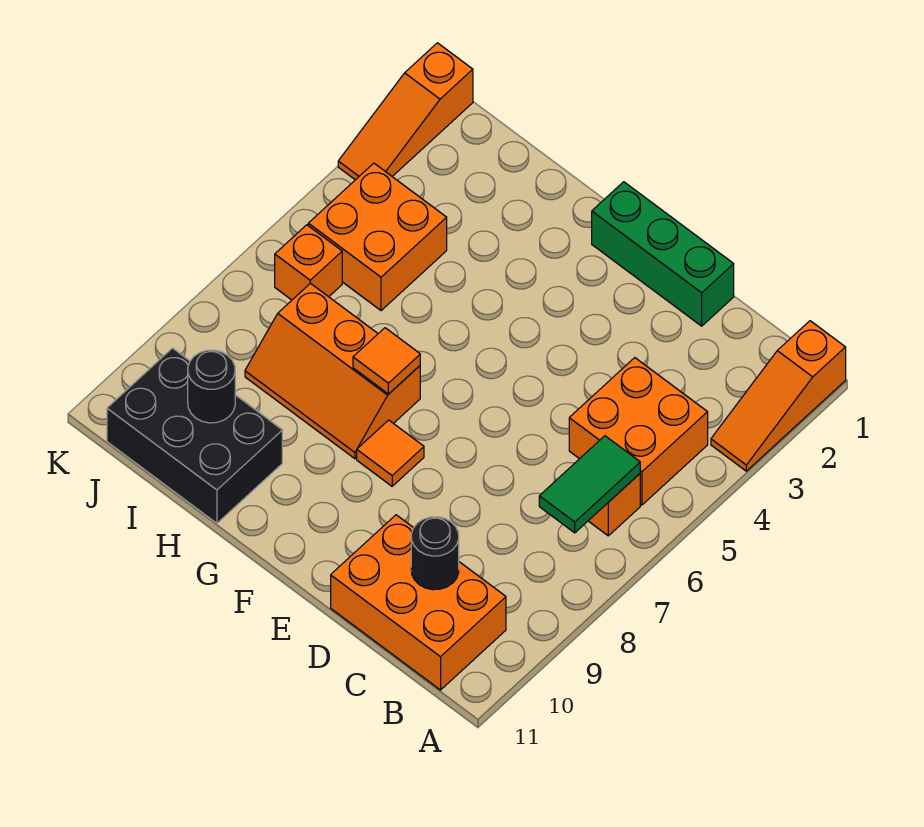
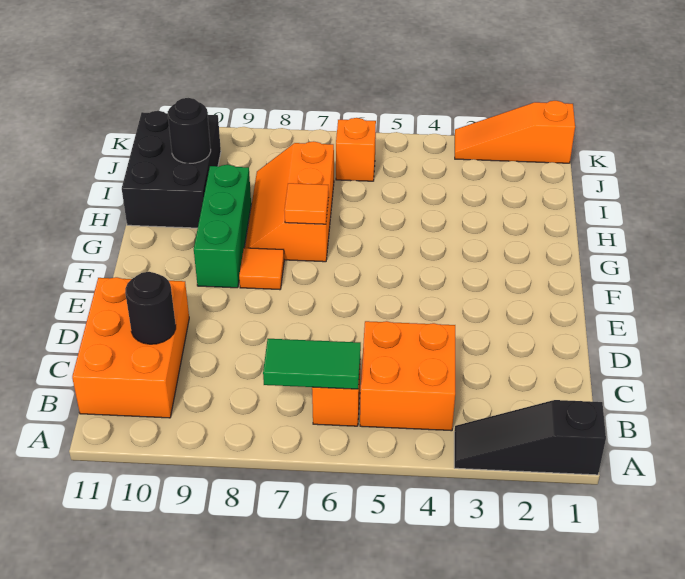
orange 1x3 slope [711,321,846,471] -> black 1x3 slope [454,400,606,475]
green 1x3 brick [592,182,734,326] -> green 1x3 brick moved to [194,165,251,288]
orange 2x2 brick [308,163,447,311] -> none

